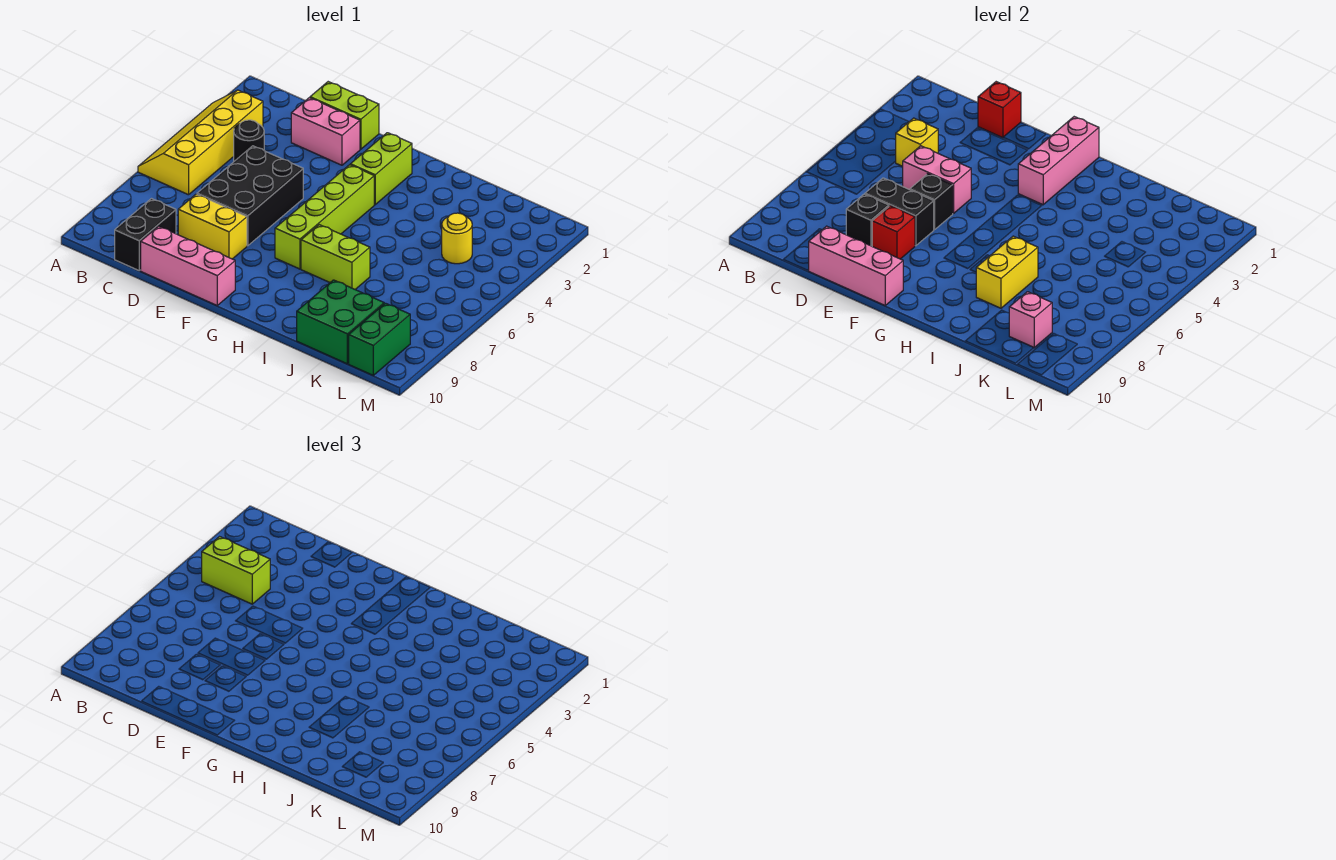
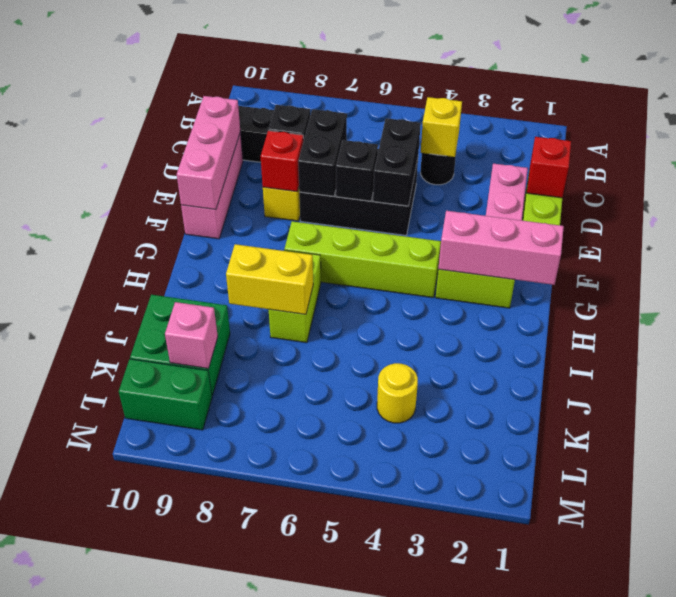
yellow 2x4 slope [138,90,263,195] -> none
lime 1x2 brick [202,537,270,604] -> none
pink 1x2 brick [903,146,971,214] -> black 1x2 brick [373,118,421,206]

